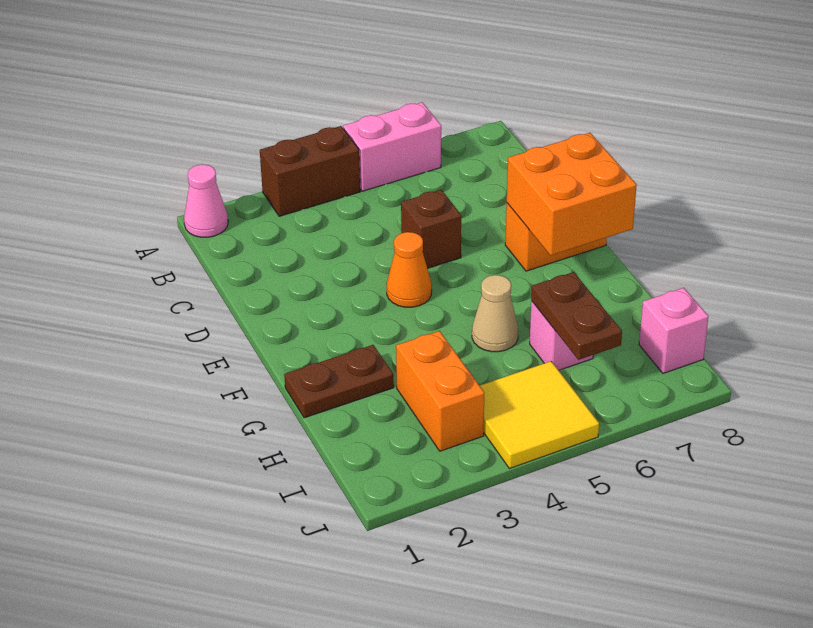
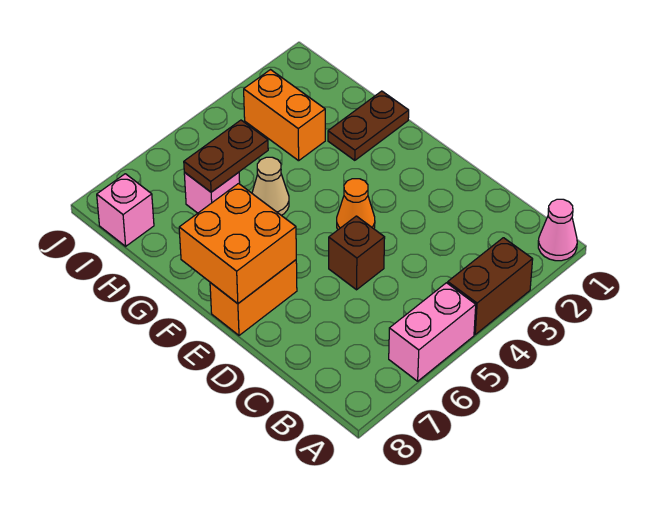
brown 1x2 plate [531,272,622,360] -> brown 1x2 plate turned to [184,120,268,192]
yellow 2x2 tile [479,361,599,469] -> none

